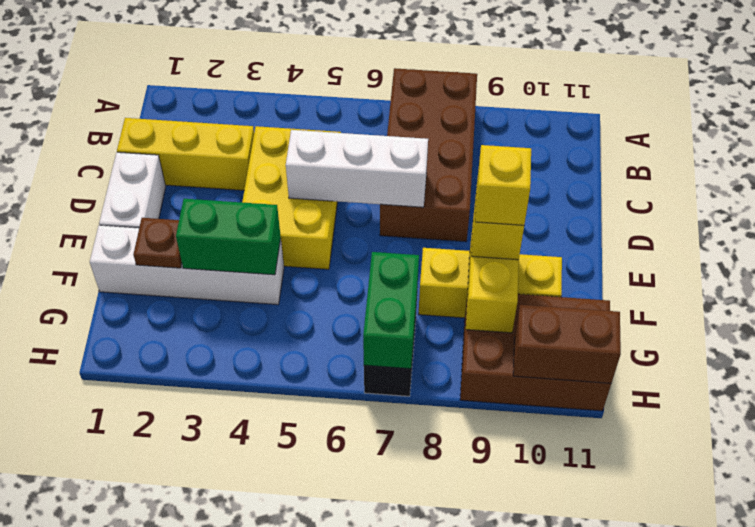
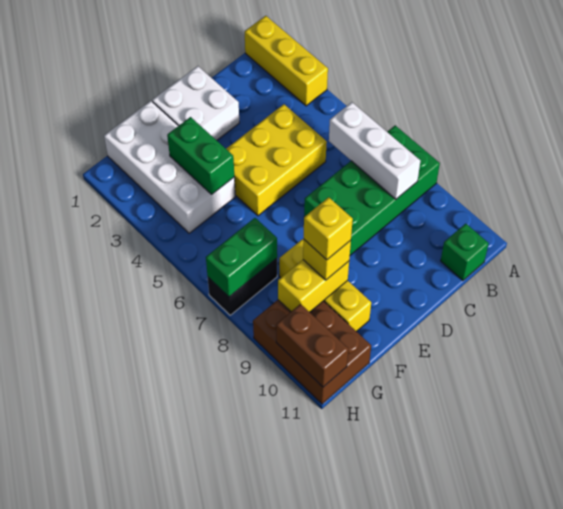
brown 2x4 brick [380,68,477,242] -> green 2x4 brick [304,125,440,255]
none -> green 1x1 brick [441,224,489,281]
yellow 1x3 brick [117,118,254,190] -> yellow 1x3 brick moved to [245,16,328,106]
white 1x2 brick [99,152,166,228] -> white 2x2 brick [152,66,239,140]
white 1x3 brick [286,130,428,207] -> white 1x3 brick moved to [329,102,421,199]
white 1x4 brick [90,225,284,305] -> white 2x4 brick [104,101,235,233]
brown 1x1 plate [133,218,182,268] -> none

